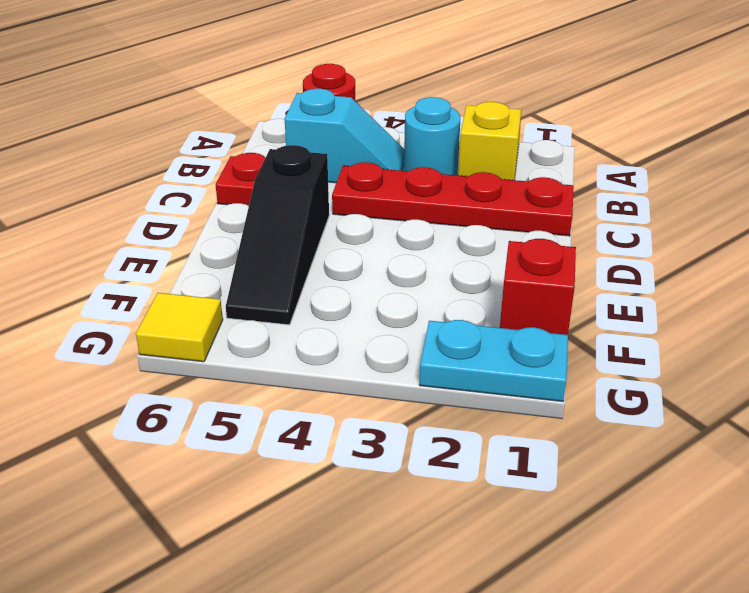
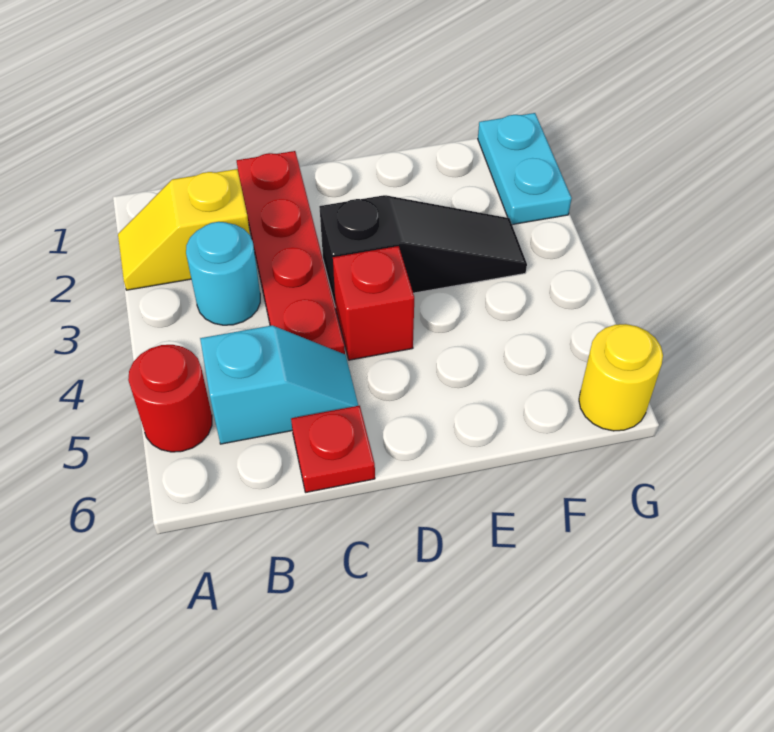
cyan 1x2 slope [285,89,404,183] -> cyan 1x2 slope turned to [200,325,358,444]
black 1x3 slope [226,145,329,325] -> black 1x3 slope moved to [319,195,527,307]
red 1x1 brick [500,239,576,335] -> red 1x1 brick moved to [333,246,414,360]
yellow 1x1 tile [136,293,223,362] -> yellow 1x1 round brick [579,324,663,431]

